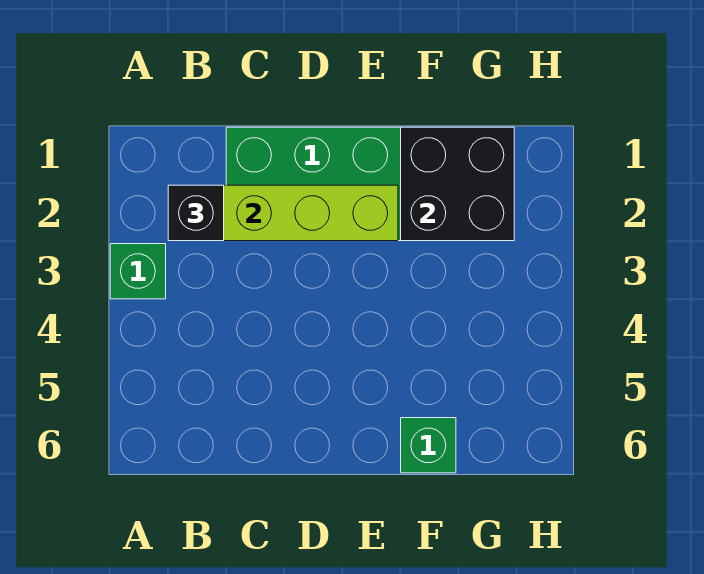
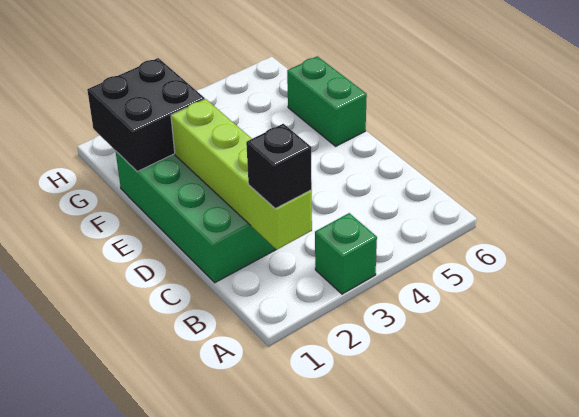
green 1x1 brick [401,418,456,473] -> green 1x2 brick [287,56,367,146]

